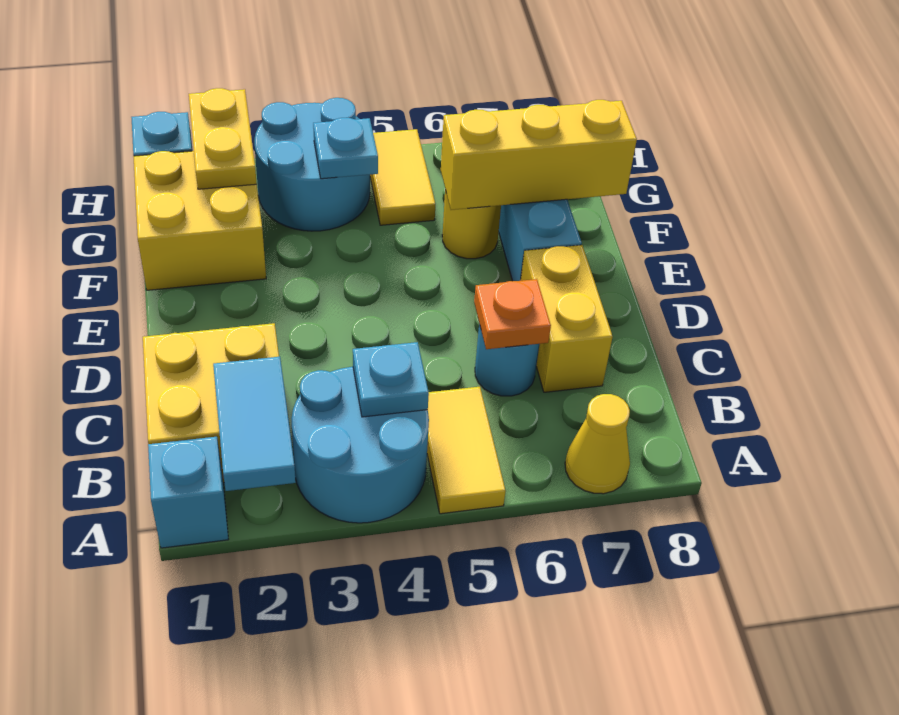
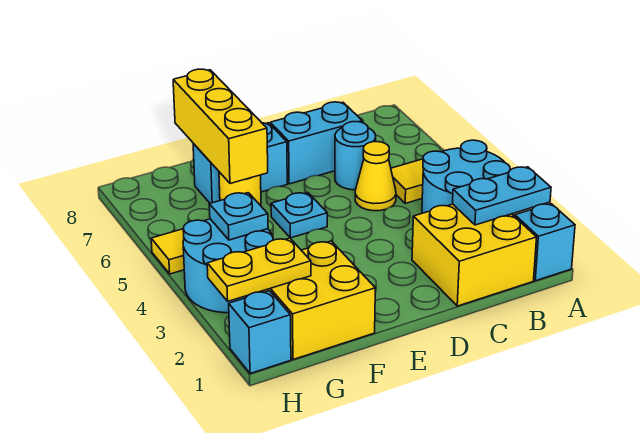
cyan 1x2 tile [213,357,296,491] -> cyan 1x2 plate [453,167,551,225]
yellow 1x1 cone [565,394,630,494] -> yellow 1x1 cone moved to [355,142,396,211]
cyan 1x1 plate [353,342,429,417] -> cyan 1x1 plate moved to [271,193,327,238]
orange 1x1 plate [474,279,551,349] -> none
yellow 1x2 brick [521,245,613,392] -> cyan 1x2 brick [270,102,362,184]

